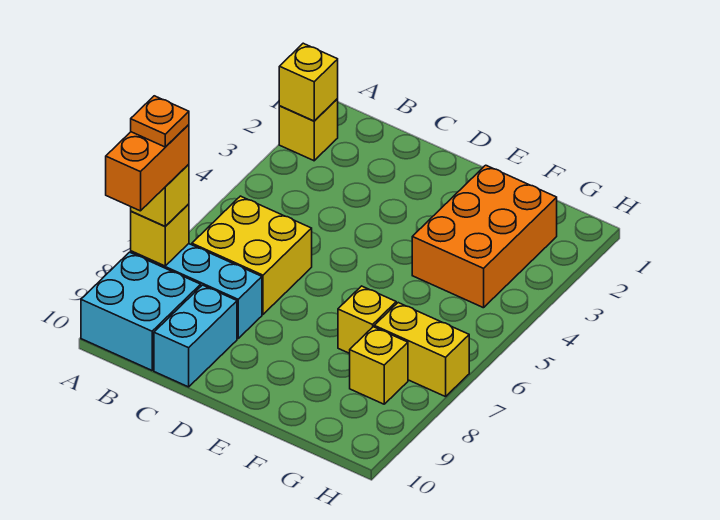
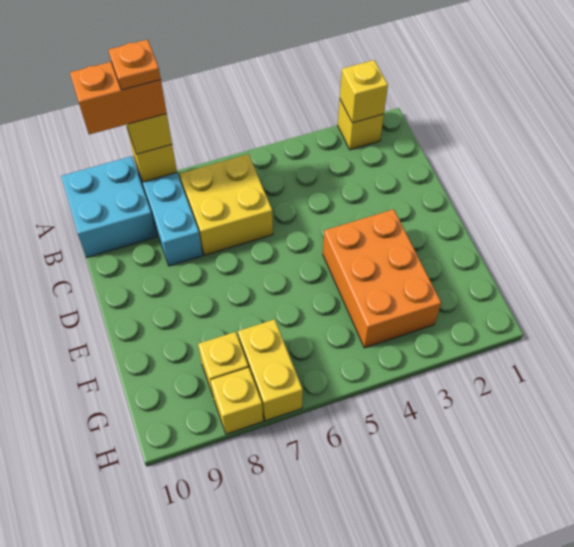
cyan 1x2 brick [154,285,237,387] -> none
orange 2x3 brick [412,165,557,308] -> orange 2x3 brick turned to [323,209,441,348]
yellow 1x1 brick [338,286,396,354] -> yellow 1x1 brick moved to [210,367,263,434]

